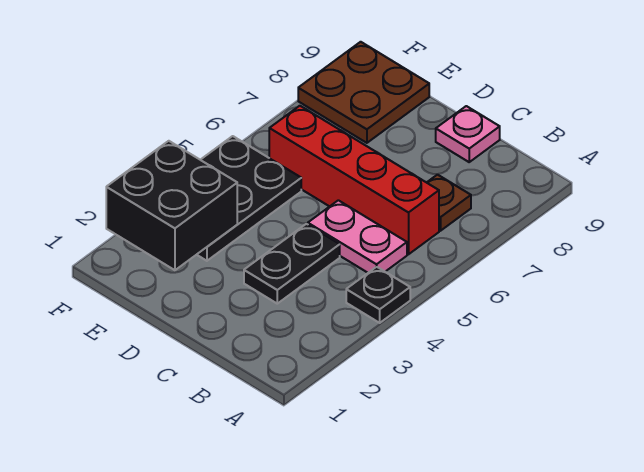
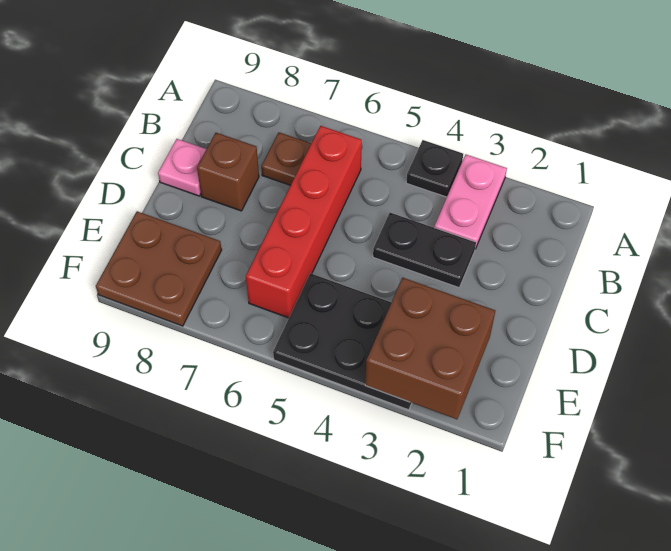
pink 1x2 plate [308,200,407,273] -> pink 1x2 plate moved to [434,155,507,249]
none -> brown 1x1 brick [197,133,259,211]
black 2x2 brick [106,141,237,270] -> brown 2x2 brick [365,278,495,419]

